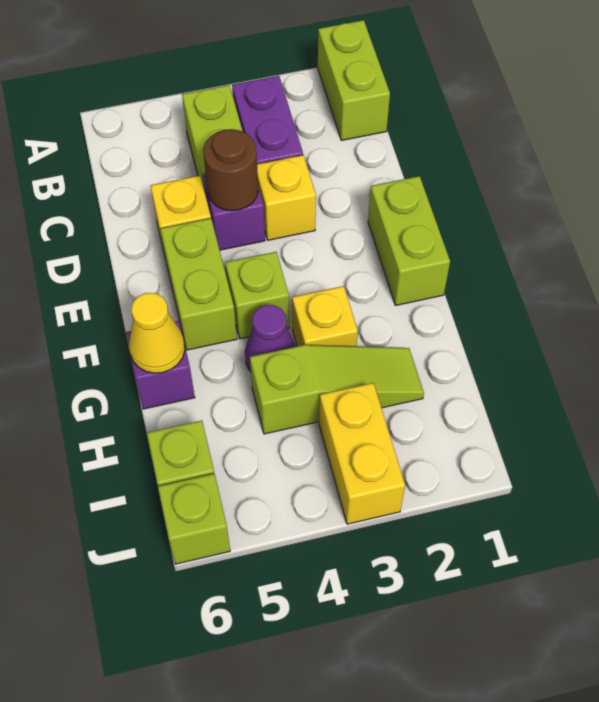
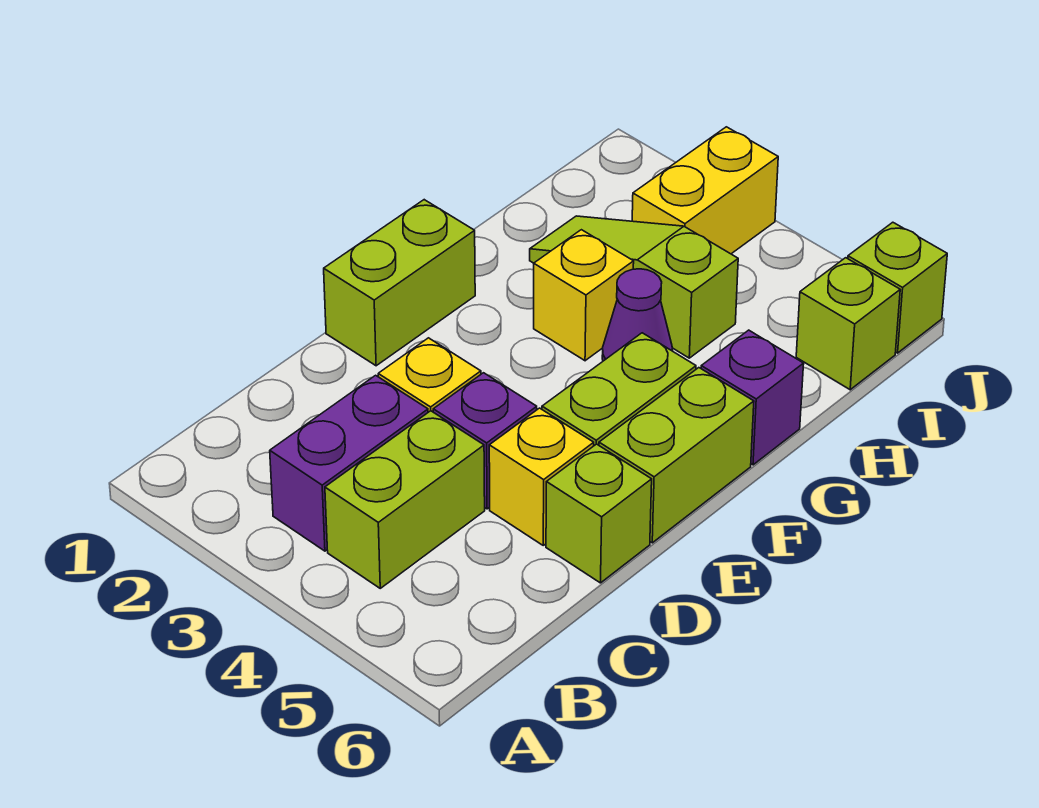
lime 1x2 brick [318,20,390,140] -> lime 1x2 brick moved to [599,368,754,543]
brown 1x1 round brick [203,129,258,211] -> none
lime 1x1 brick [225,252,289,339] -> lime 1x1 brick moved to [546,444,652,583]
yellow 1x1 cone [129,293,185,373] -> none

